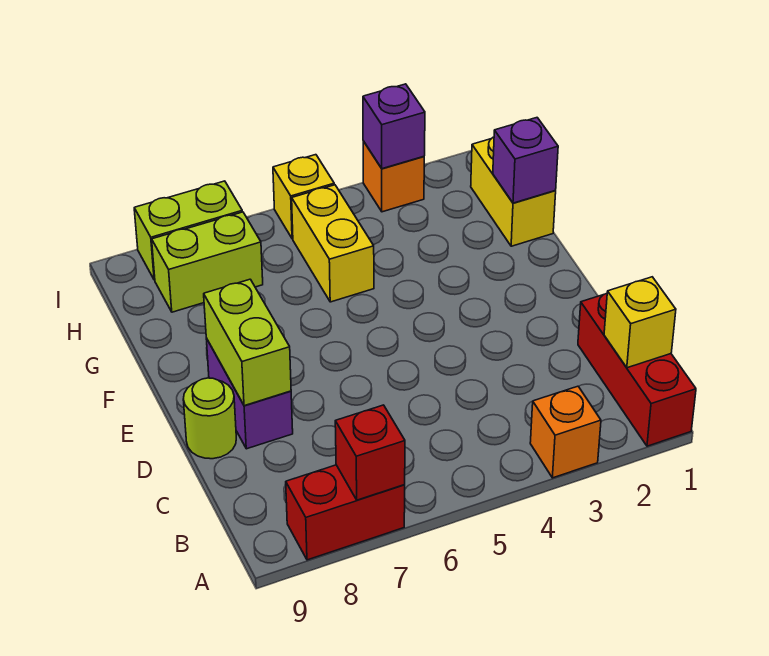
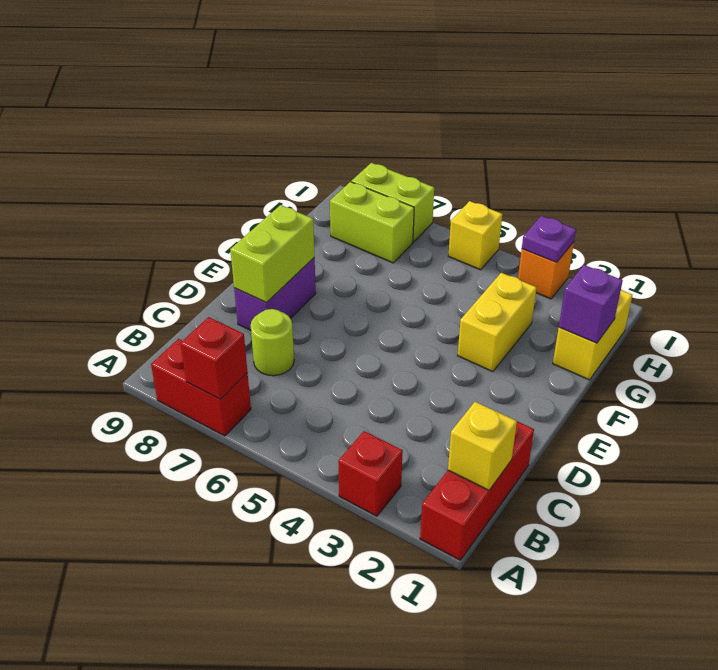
orange 1x1 brick [530,386,601,478] -> red 1x1 brick [338,431,403,516]
lime 1x1 round brick [183,378,236,459] -> lime 1x1 round brick moved to [251,309,294,376]
yellow 1x2 brick [292,185,374,302] -> yellow 1x2 brick moved to [458,273,537,372]
purple 1x1 brick [363,84,425,169] -> purple 1x1 plate [522,216,576,262]

